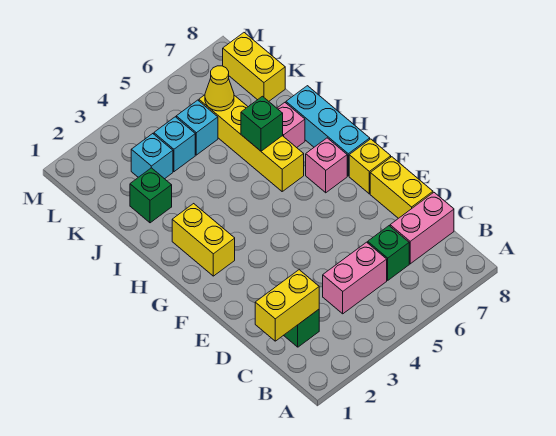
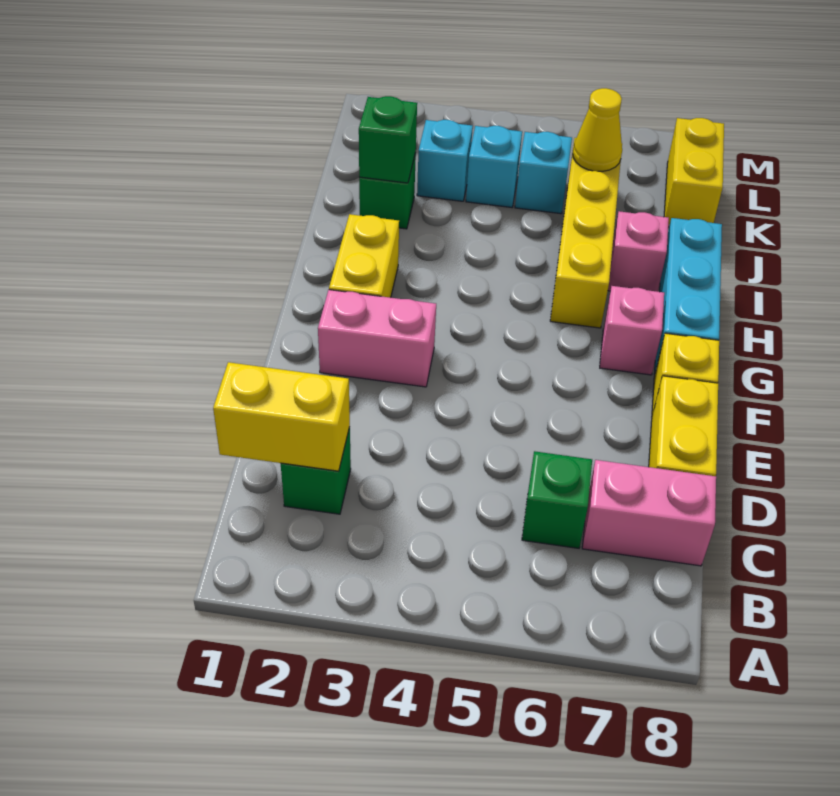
pink 1x2 brick [323,242,387,314] -> pink 1x2 brick moved to [318,290,436,387]
green 1x1 brick [241,96,283,151] -> green 1x1 brick moved to [359,96,417,183]

